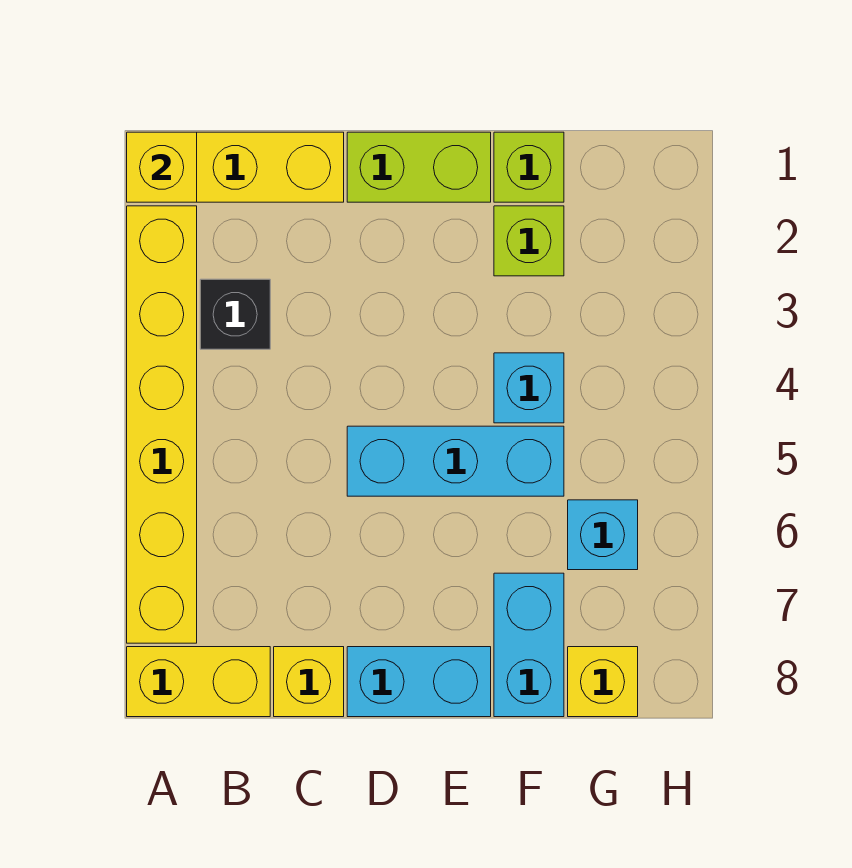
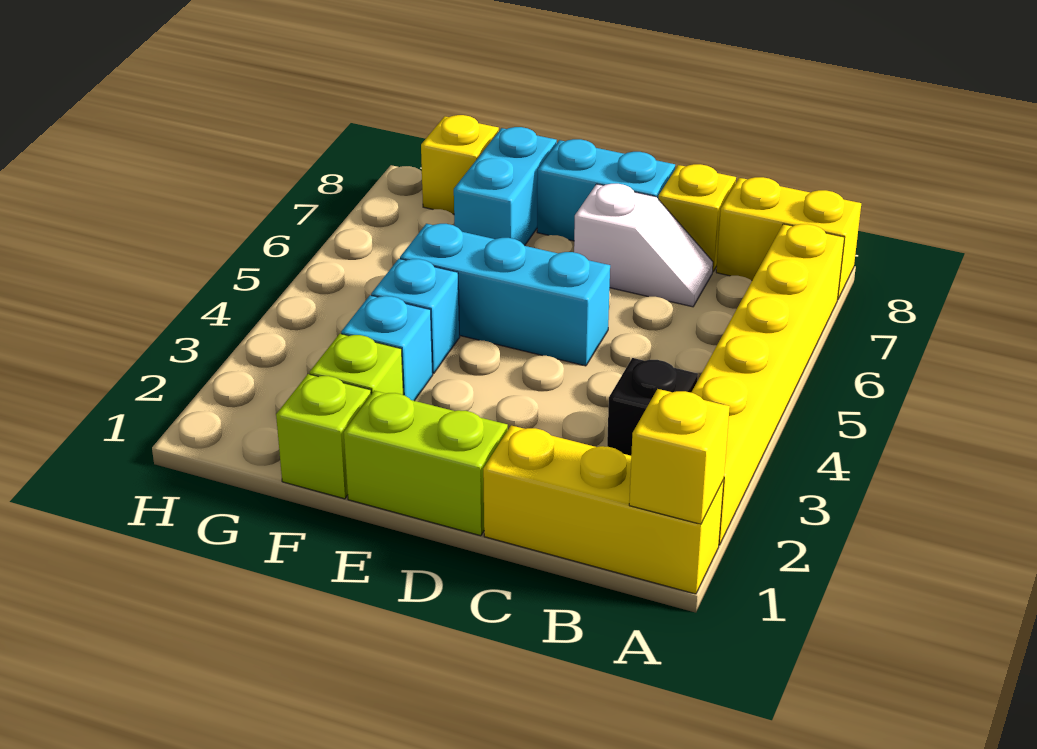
none -> white 1x2 slope [574,184,713,307]
cyan 1x1 brick [568,500,638,570] -> cyan 1x1 brick moved to [341,295,433,401]

